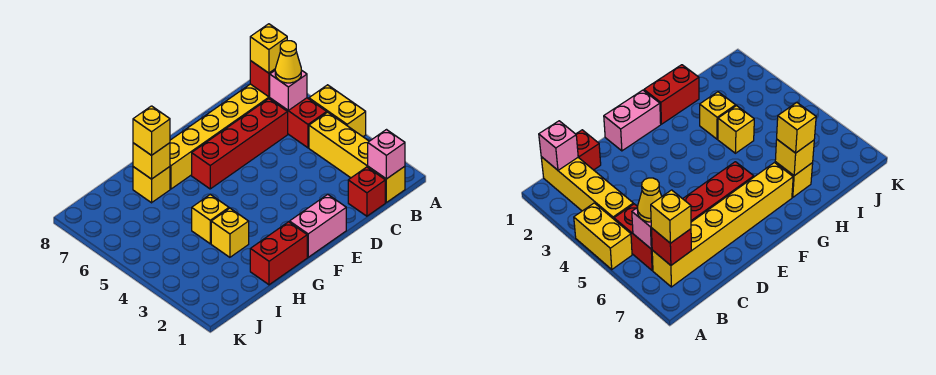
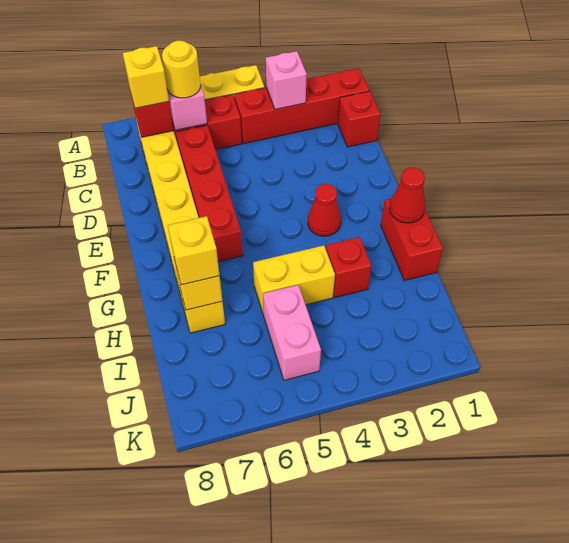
yellow 1x4 brick [309,112,405,202] -> red 1x4 brick [234,68,369,144]
pink 1x1 brick [368,130,405,179] -> pink 1x1 brick moved to [266,51,307,109]
yellow 1x1 cone [275,41,301,83] -> yellow 1x1 round brick [162,41,201,98]
pink 1x2 brick [290,194,346,257] -> pink 1x2 brick moved to [263,285,321,380]
none -> red 1x1 cone [308,184,341,236]
none -> red 1x1 cone [389,168,425,223]
yellow 1x1 brick [211,208,249,257] -> red 1x1 brick [326,237,371,298]
yellow 1x1 brick [192,195,229,244] -> yellow 1x2 brick [253,245,335,315]

